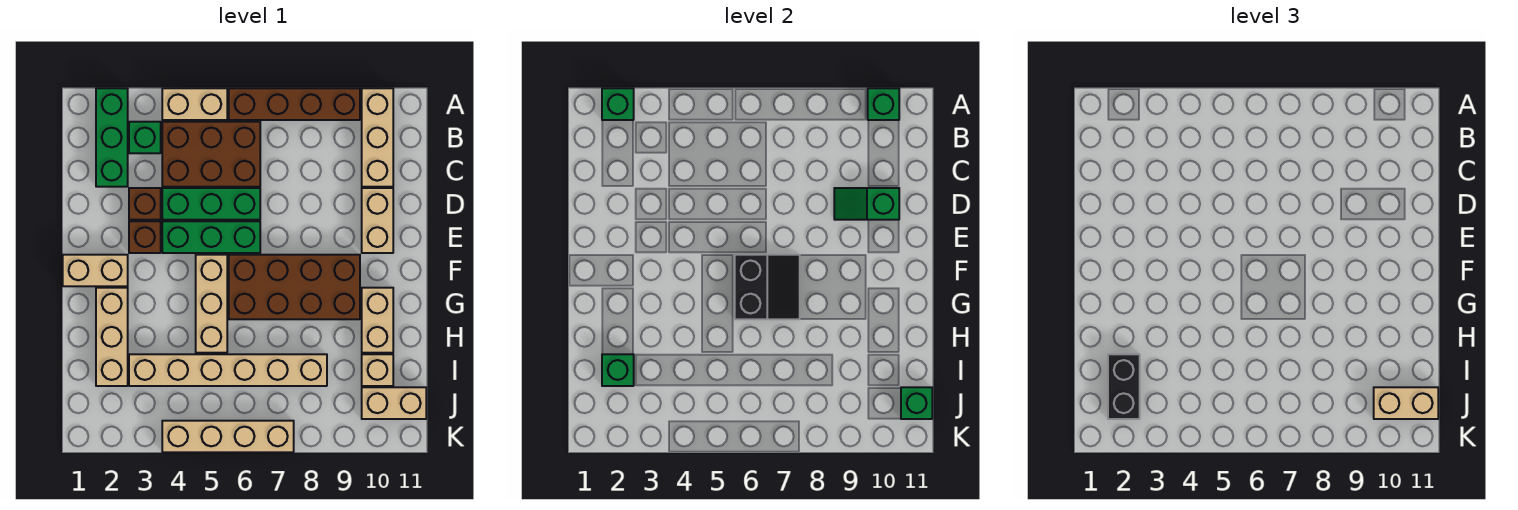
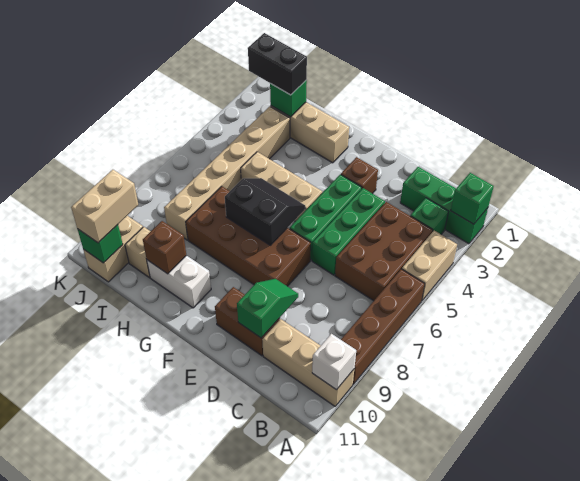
green 1x1 brick [868,88,899,120] -> white 1x1 brick [312,334,356,390]
brown 1x1 brick [129,188,161,220] -> brown 1x1 brick moved to [143,221,186,274]
tan 1x2 brick [362,188,393,253] -> brown 1x2 brick [215,287,280,356]
tan 1x2 brick [63,255,128,286] -> none
brown 2x4 brick [229,255,360,319] -> brown 2x4 brick turned to [186,186,311,286]
black 2x2 slope [735,255,800,319] -> black 2x2 slope turned to [225,178,305,245]
tan 1x2 brick [362,288,393,353] -> white 1x2 brick [147,255,211,308]
tan 1x4 brick [162,421,294,452] -> none

